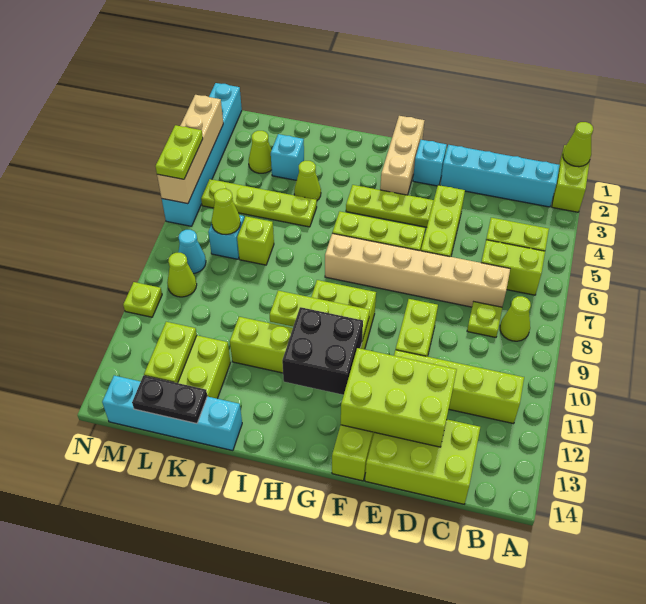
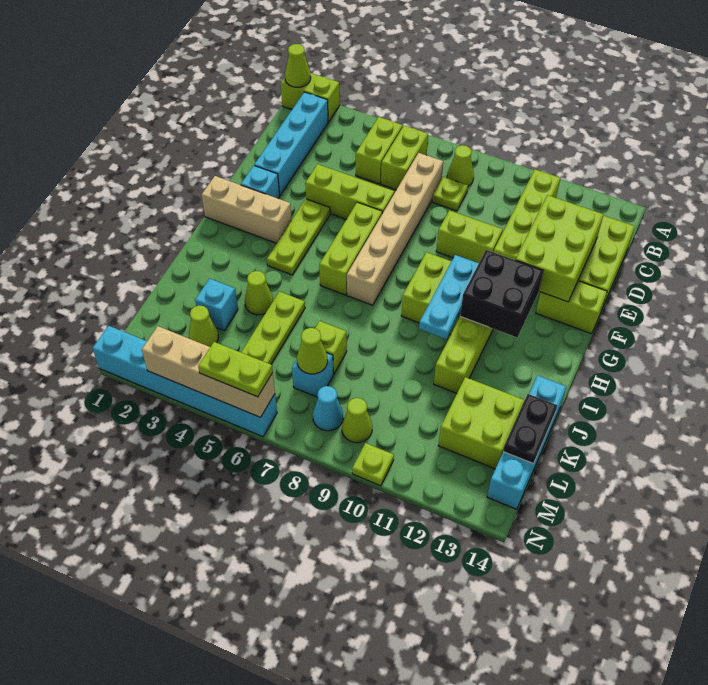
lime 1x3 plate [270,291,370,340] -> cyan 1x3 plate [419,255,479,339]
lime 1x2 plate [144,322,197,383] -> none

